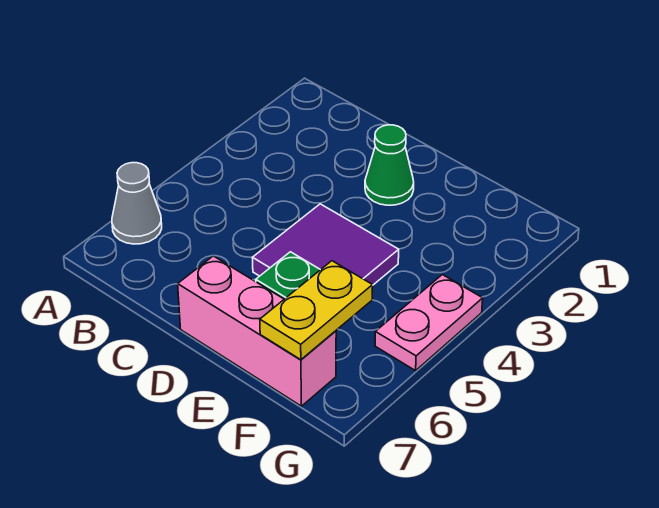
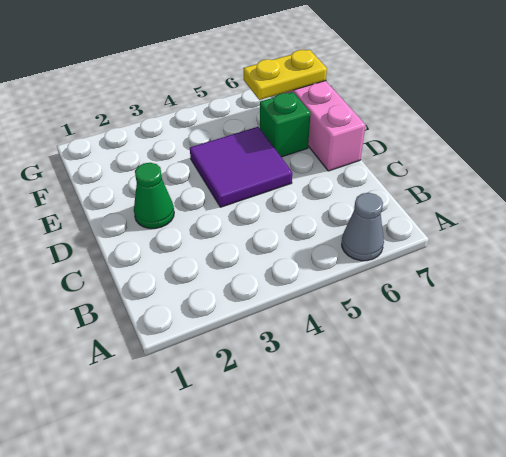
pink 1x2 plate [375,275,483,371] -> none

